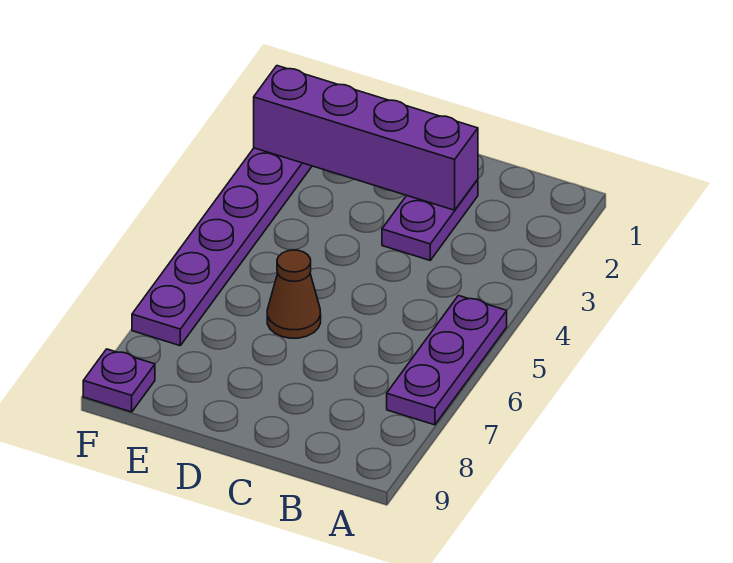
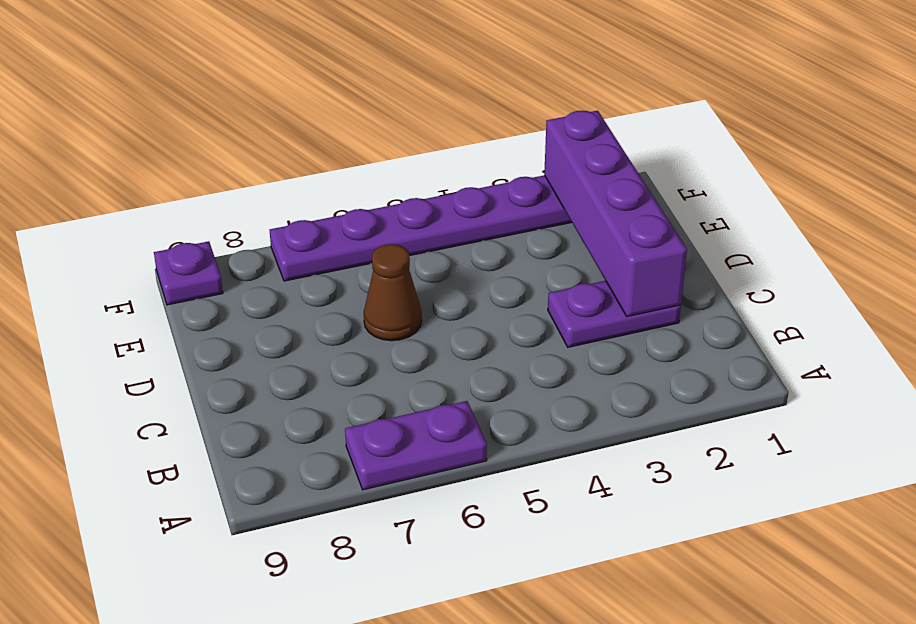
purple 1x3 plate [387,296,507,425] -> purple 1x2 plate [345,401,487,490]

